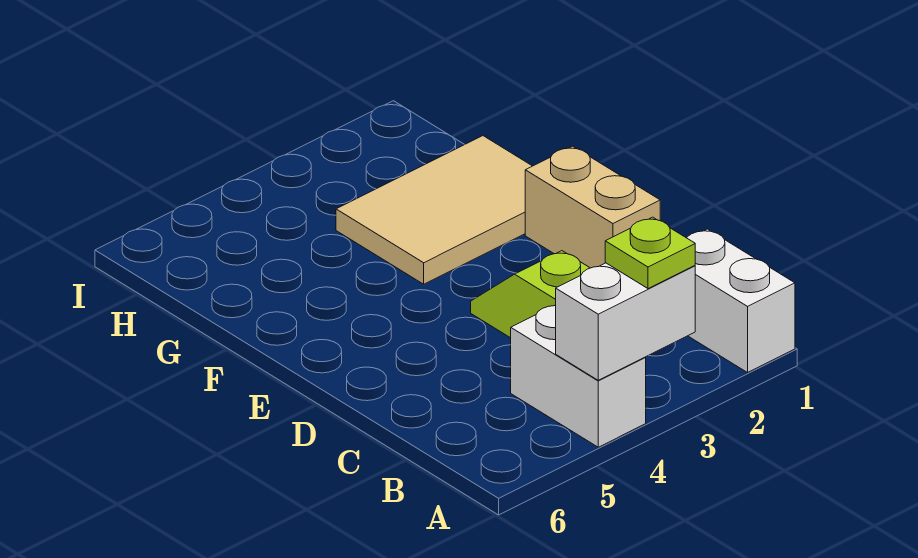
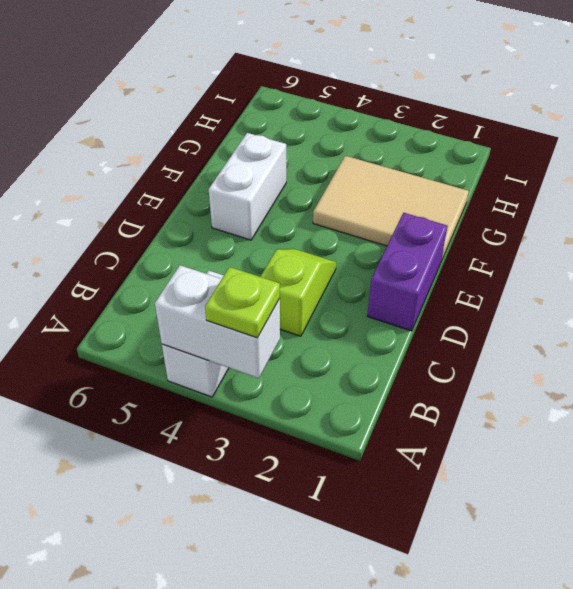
white 1x2 brick [687,229,795,373] -> white 1x2 brick moved to [209,133,286,240]
tan 1x2 brick [525,146,660,268] -> purple 1x2 brick [367,213,448,331]

